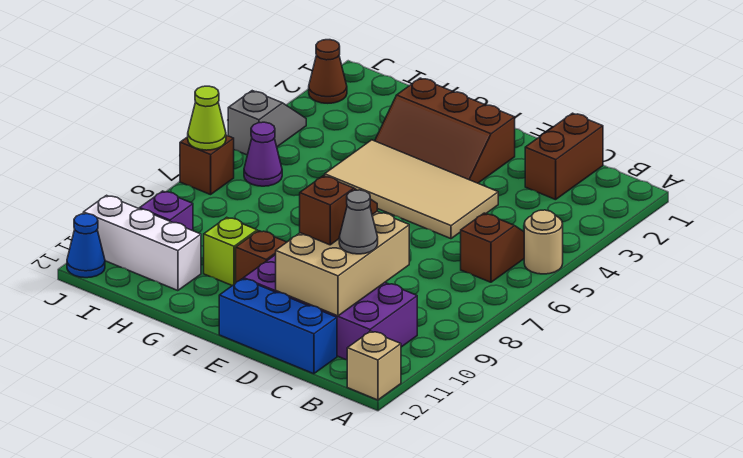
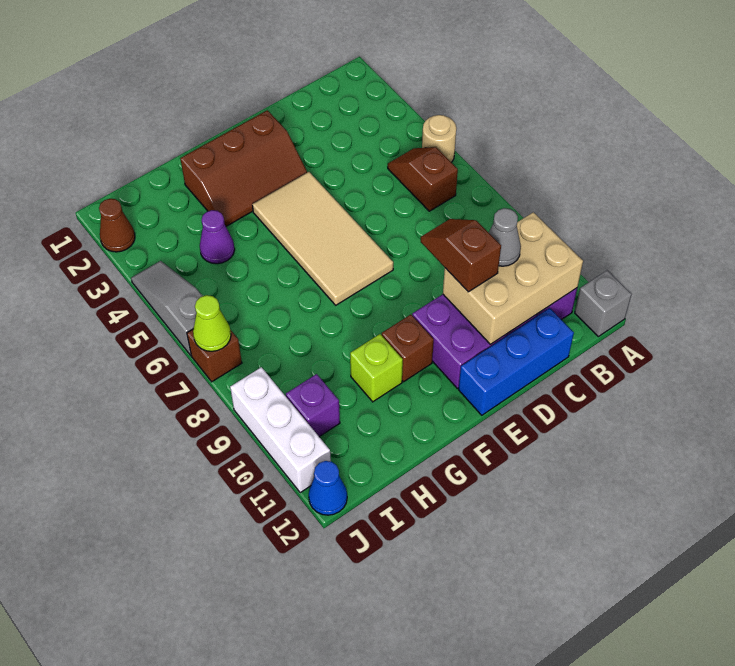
tan 1x1 brick [347,331,401,400] -> grey 1x1 brick [575,270,632,337]
brown 1x2 brick [525,113,603,200] -> none
tan 2x3 brick [276,212,409,316] -> tan 2x3 brick turned to [443,212,583,344]
tan 2x4 tile [325,140,498,239] -> tan 2x4 tile turned to [252,172,393,305]
white 1x3 brick [83,195,201,291] -> white 1x3 brick turned to [230,367,331,493]
purple 1x1 cone [244,122,282,186] -> purple 1x1 cone moved to [200,210,235,264]
grey 1x2 slope [228,91,306,155] -> grey 1x3 slope [131,261,203,355]

